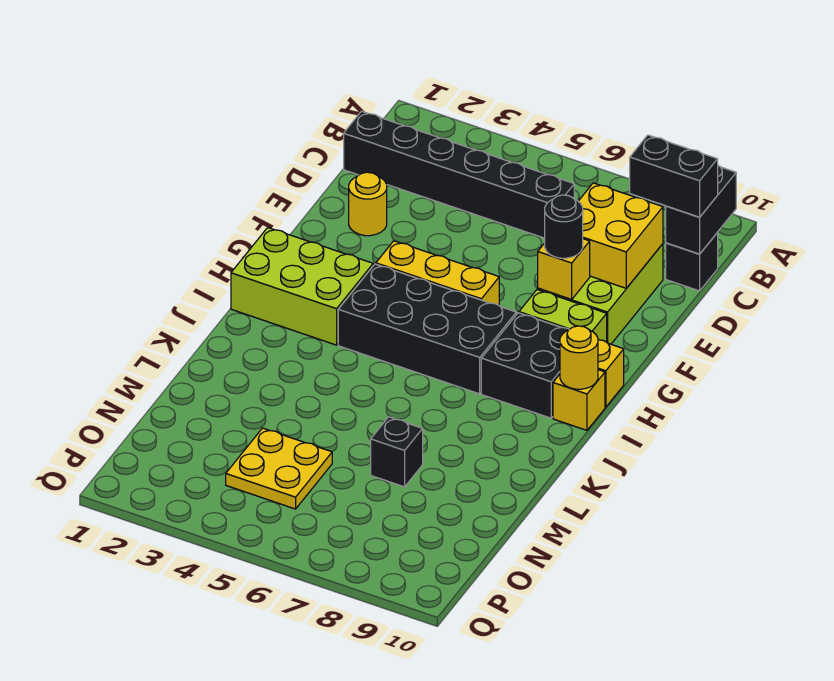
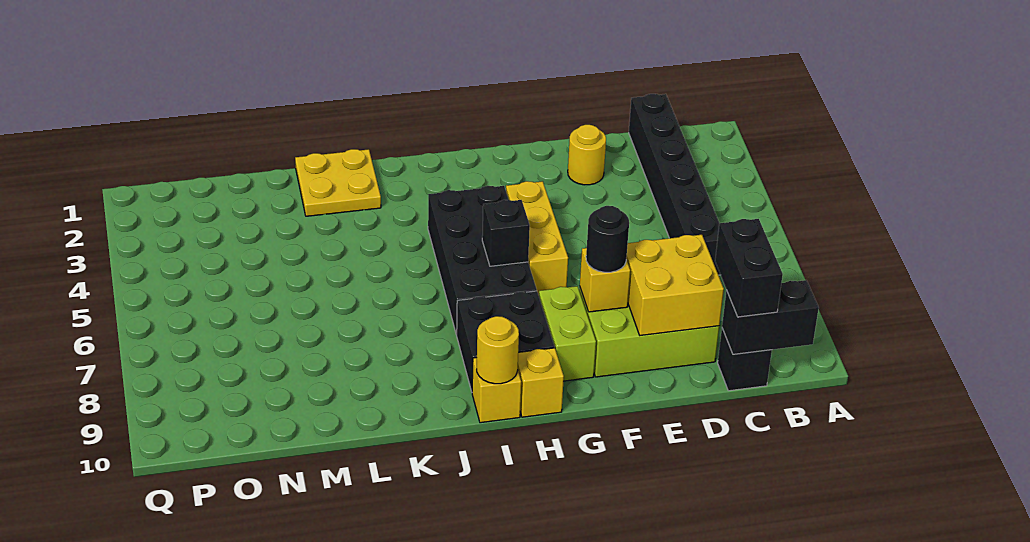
lime 2x3 brick [231,228,373,345] -> none
black 1x1 brick [371,417,423,487] -> black 1x1 brick moved to [482,200,530,266]
yellow 2x2 plate [226,428,332,509] -> yellow 2x2 plate moved to [295,149,381,216]

